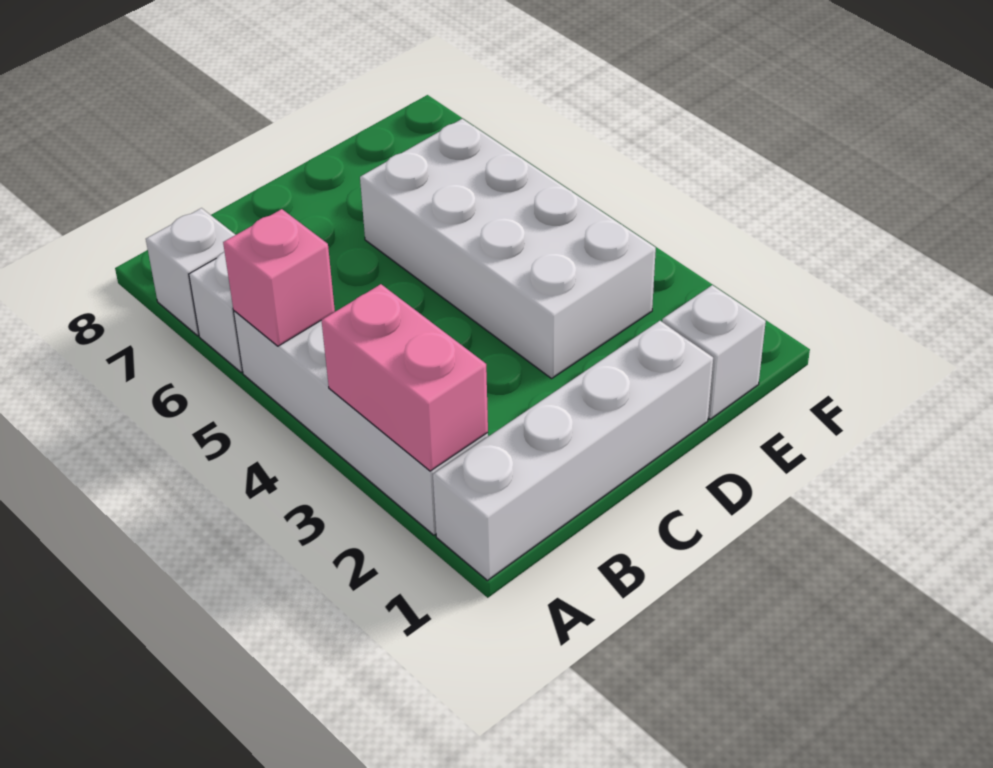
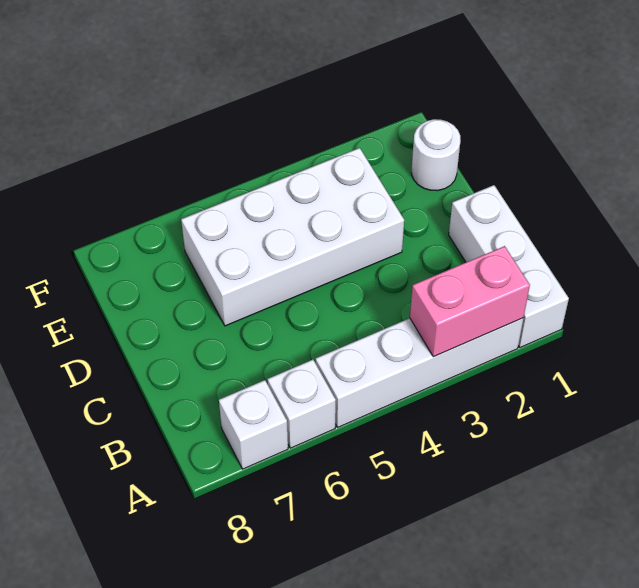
white 1x4 brick [433,321,713,580] -> white 1x3 brick [449,185,569,347]
pink 1x1 brick [223,209,335,346] -> none
white 1x1 brick [662,285,766,419] -> white 1x1 round brick [412,119,460,191]

